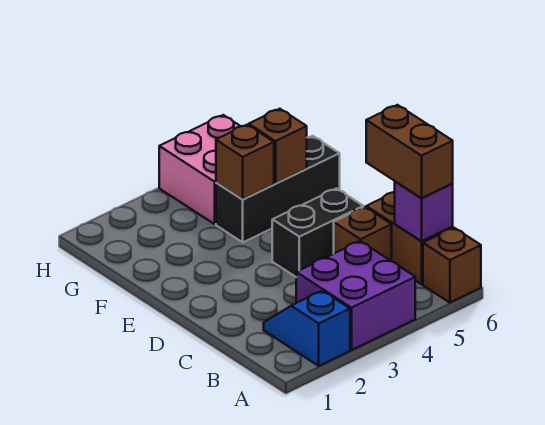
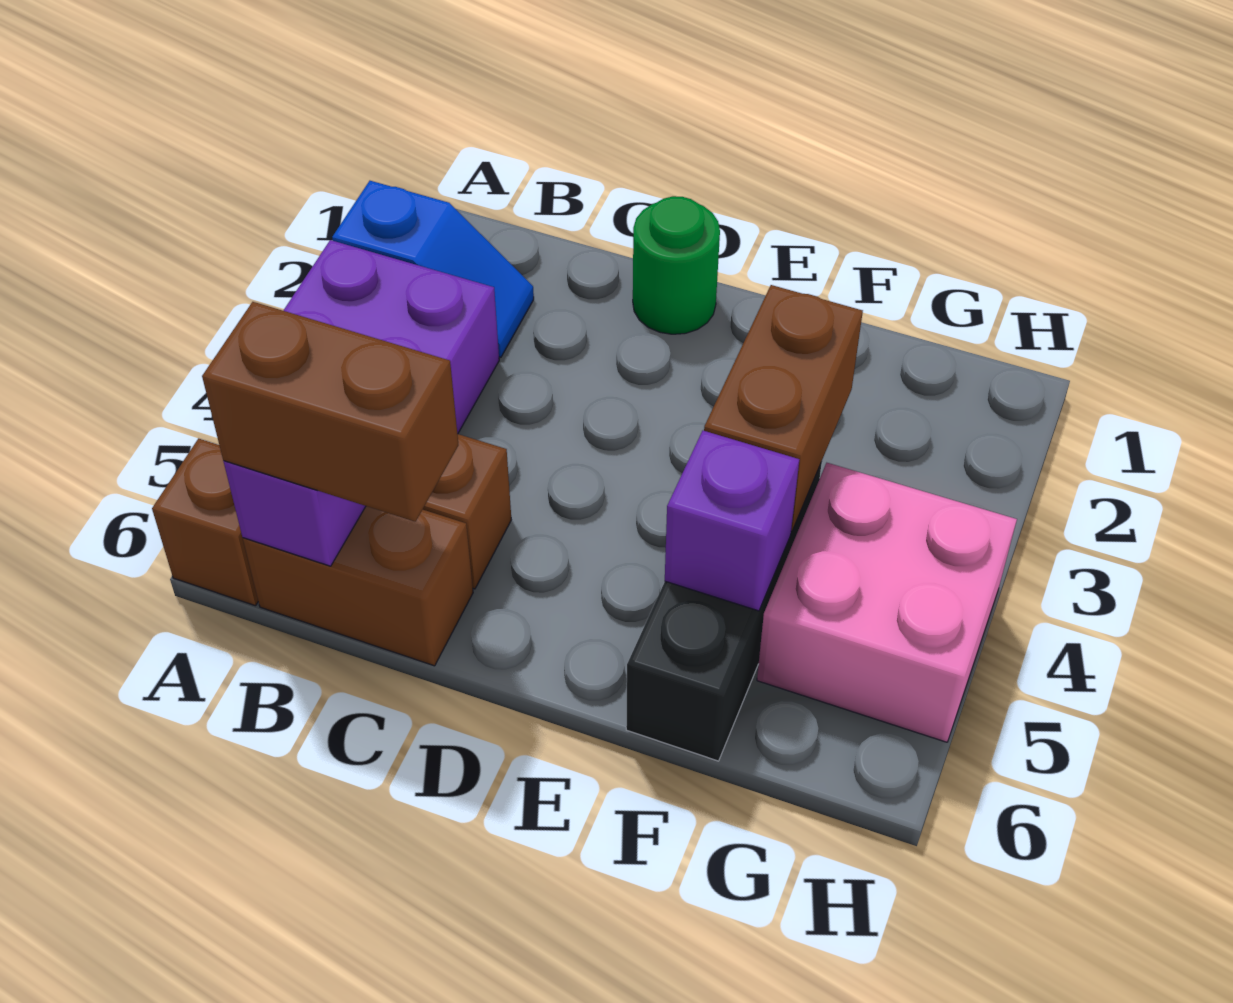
none -> green 1x1 round brick [633,196,720,334]
black 1x2 brick [272,188,363,277] -> none
brown 1x1 brick [216,125,274,199] -> brown 1x2 brick [704,285,863,531]
brown 1x1 brick [249,109,307,184] -> purple 1x1 brick [665,431,799,611]

